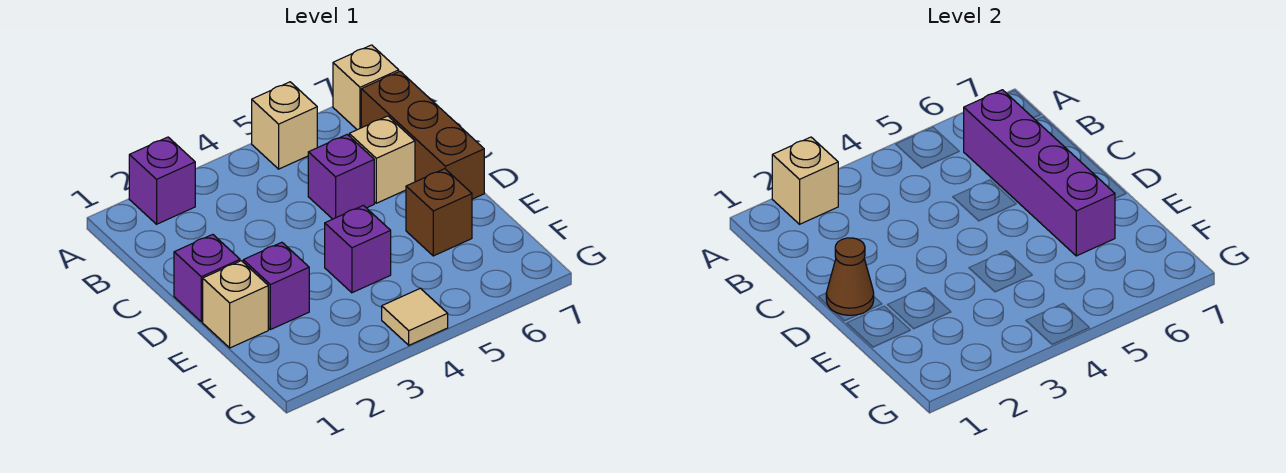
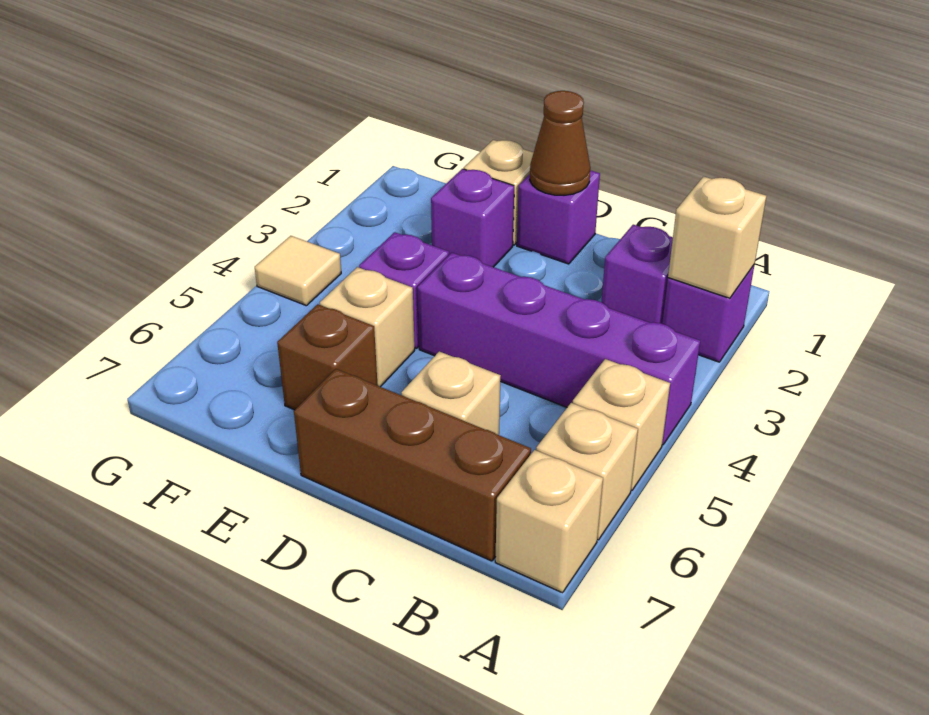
none -> tan 1x1 brick [536,403,638,540]
purple 1x4 brick [964,90,1115,256] -> purple 1x4 brick moved to [417,253,700,445]
purple 1x1 brick [308,135,374,219] -> purple 1x1 brick moved to [602,225,673,324]
none -> tan 1x1 brick [320,267,415,387]

